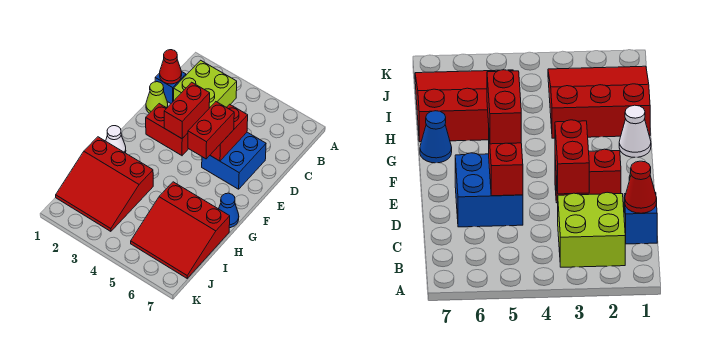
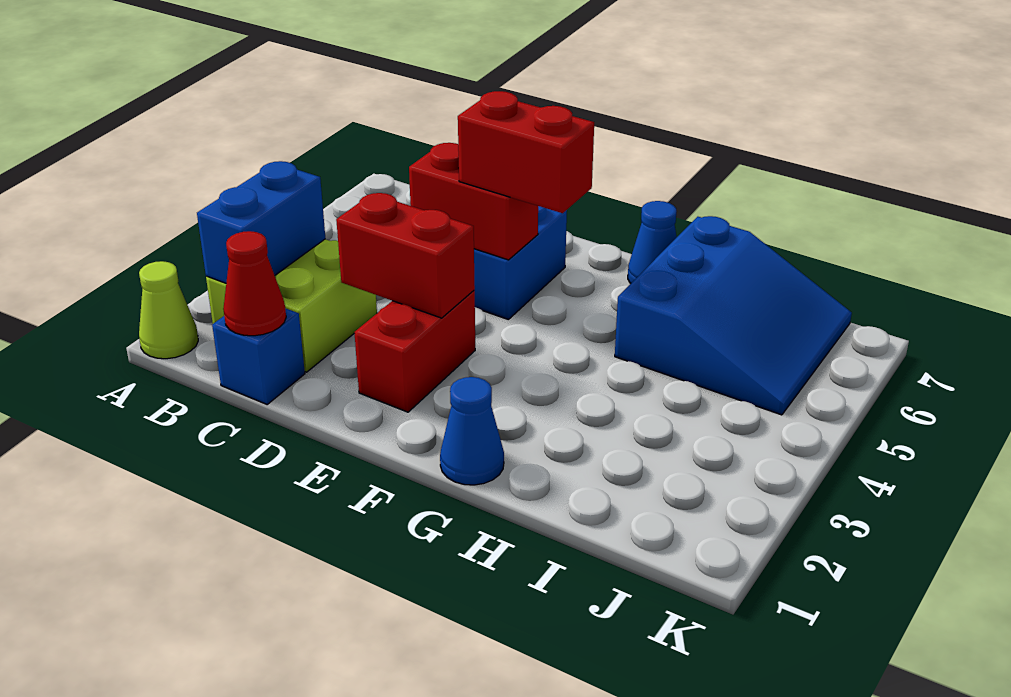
none -> blue 1x2 brick [197,161,325,283]
lime 1x1 cone [146,82,168,113] -> lime 1x1 cone moved to [139,261,198,359]
white 1x1 cone [106,126,126,153] -> blue 1x1 cone [440,377,504,485]
red 3x3 slope [56,137,153,231] -> none
red 3x3 slope [131,182,230,278] -> blue 3x3 slope [615,216,852,415]

